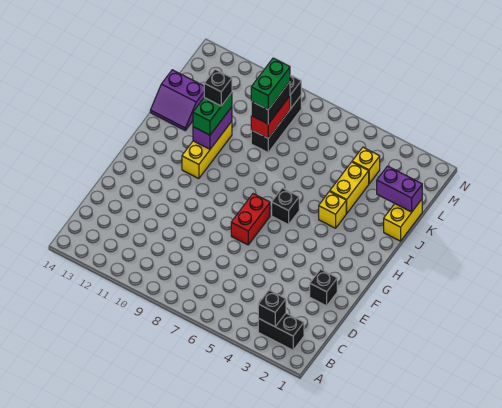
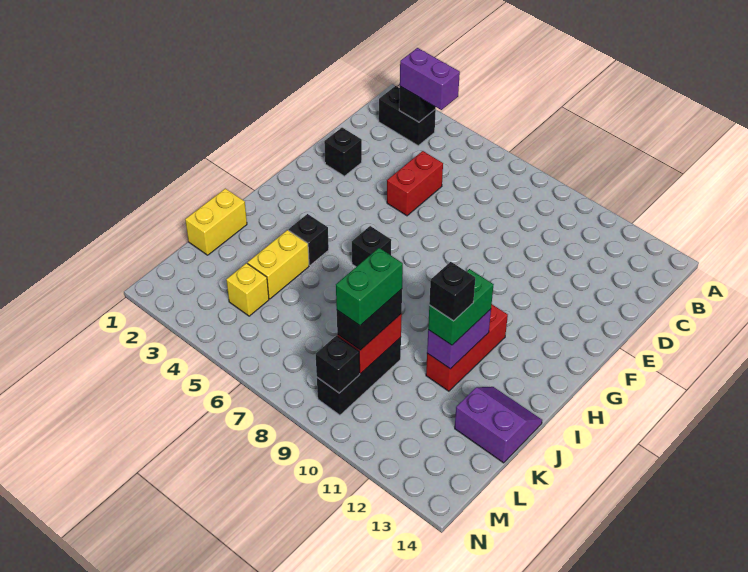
red 1x2 brick [231,194,270,245] -> red 1x2 brick moved to [387,151,443,216]
yellow 1x3 brick [182,121,232,179] -> red 1x3 brick [426,305,508,391]
yellow 1x1 brick [319,192,347,228] -> black 1x1 brick [289,214,329,265]
purple 1x2 brick [377,166,422,212] -> purple 1x2 brick moved to [400,48,460,110]

